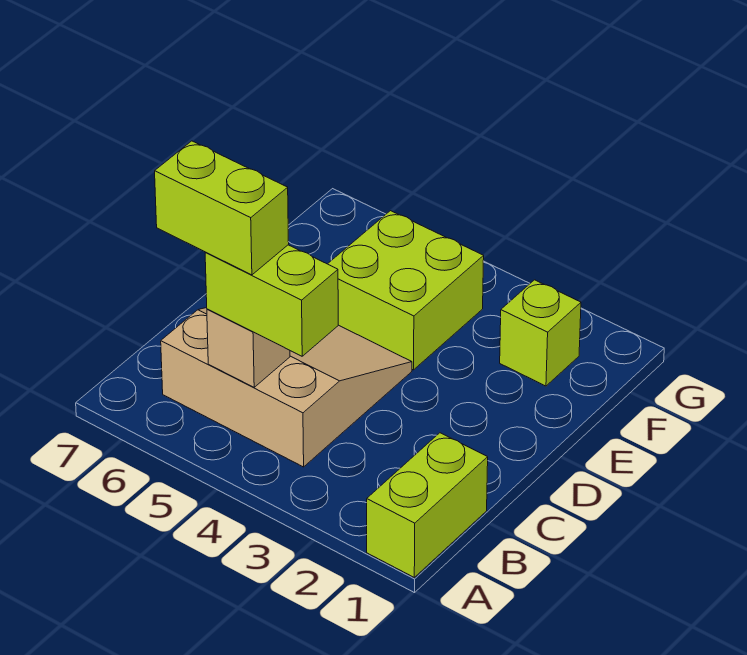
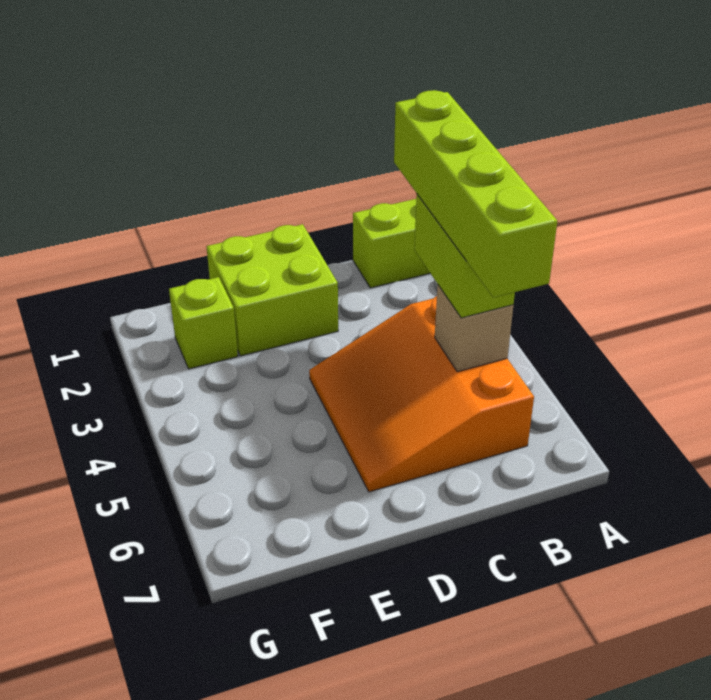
tan 3x3 slope [161,308,412,467] -> orange 3x3 slope [309,296,534,492]
lime 1x2 brick [155,141,289,275] -> lime 1x4 brick [394,90,557,298]
lime 2x2 brick [328,211,484,370] -> lime 2x2 brick moved to [207,224,338,356]

